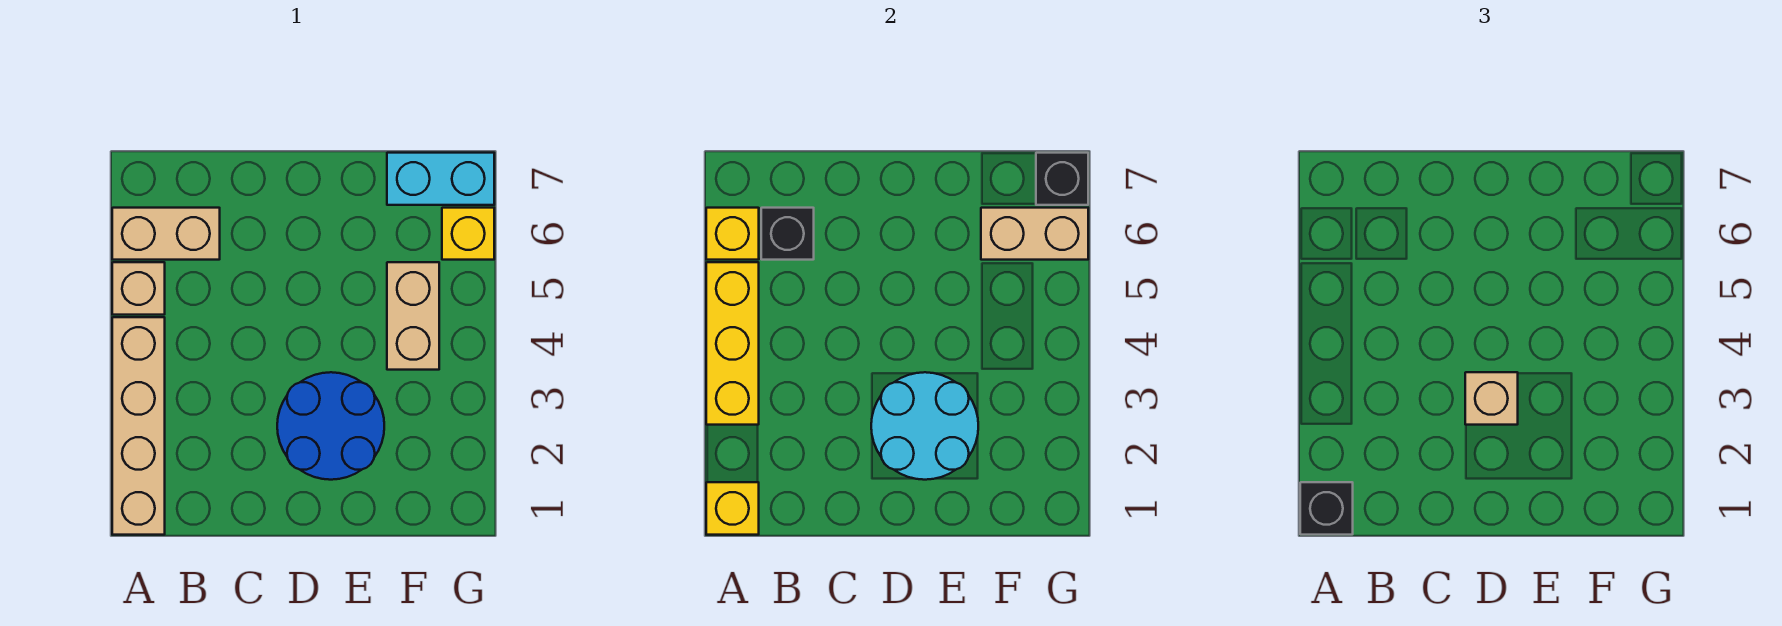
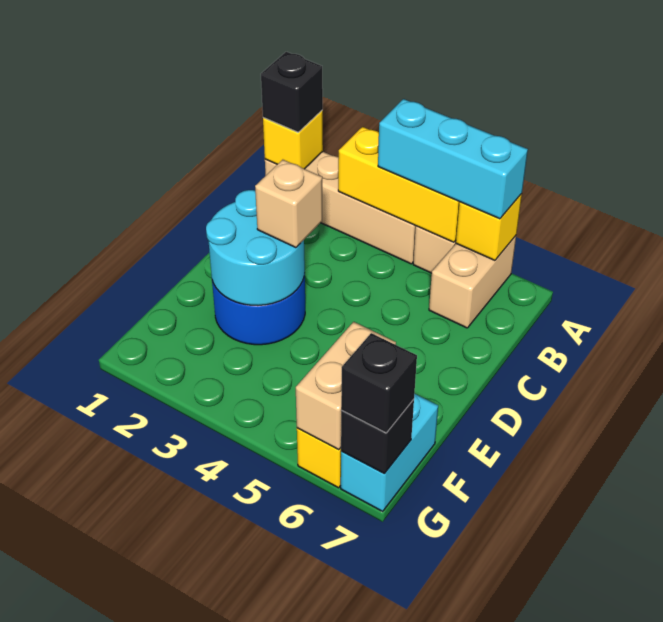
none -> cyan 1x3 brick [378,99,528,219]
black 1x1 brick [761,208,814,260] -> black 1x1 brick moved to [341,333,417,433]
tan 1x2 brick [387,262,439,370] -> none

